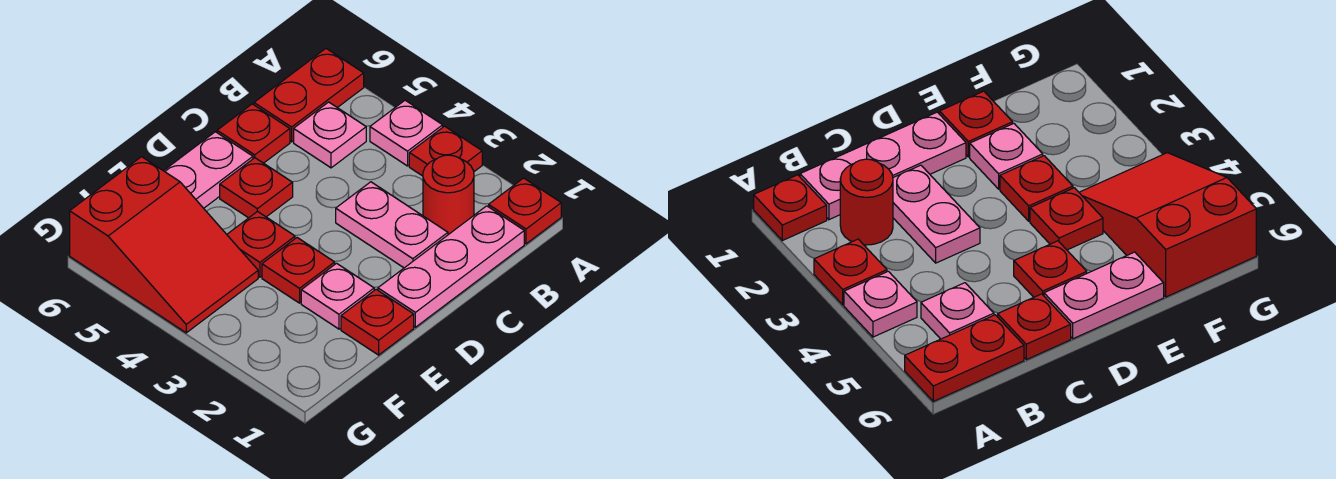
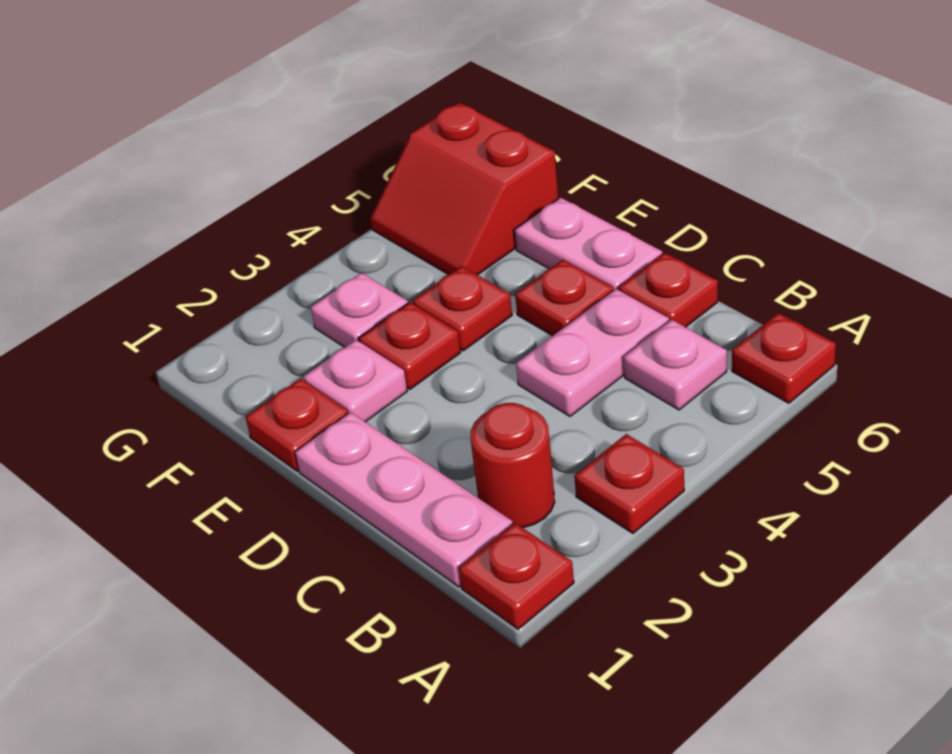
pink 1x1 plate [370,100,443,166] -> pink 1x1 plate moved to [311,273,408,347]
red 1x2 plate [254,49,364,142] -> red 1x1 plate [732,313,836,403]
pink 1x2 plate [336,182,448,268] -> pink 1x2 plate moved to [516,289,669,416]
red 2x3 slope [70,157,258,333] -> red 2x2 slope [370,103,558,275]

